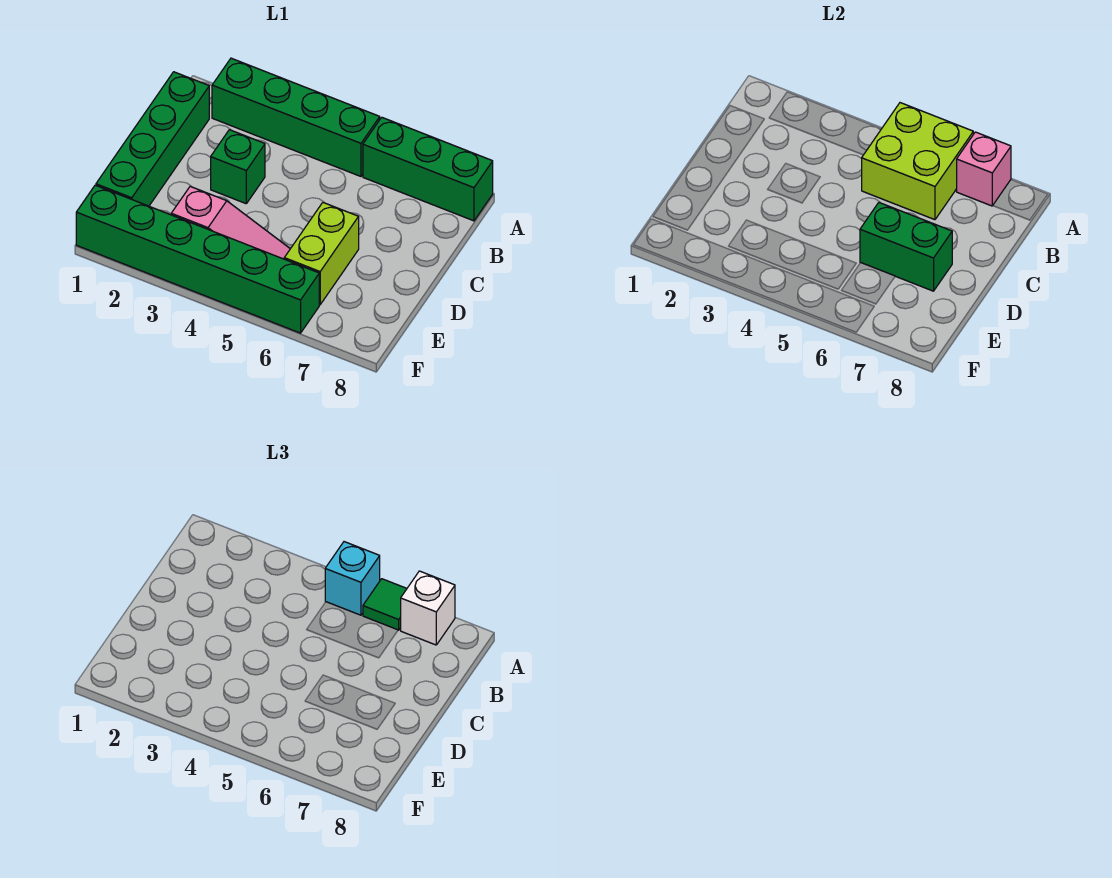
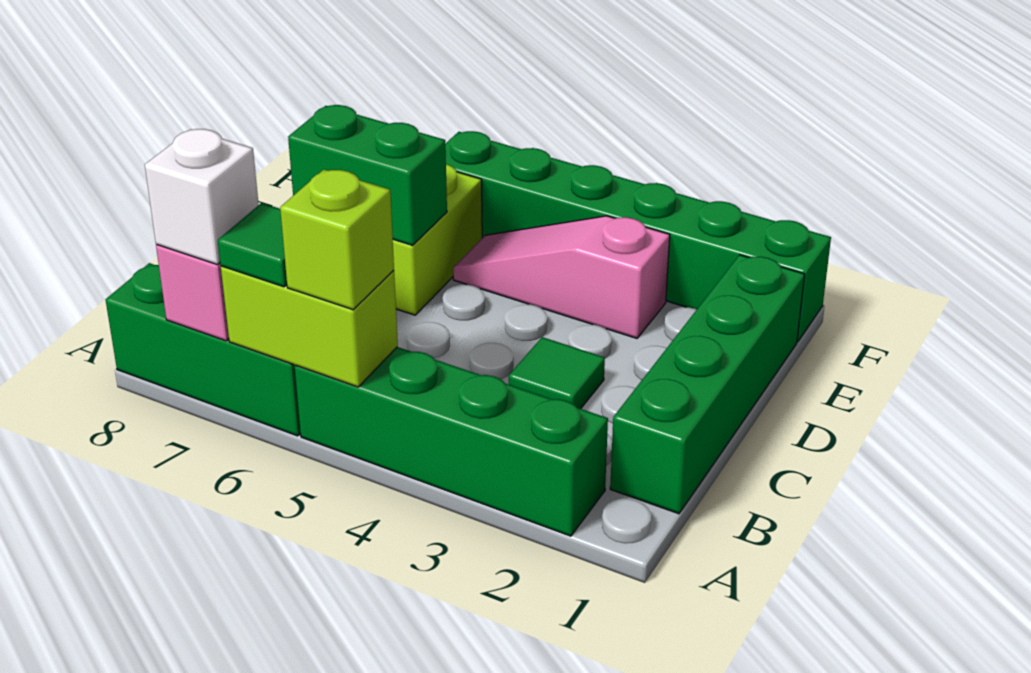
lime 2x2 brick [862,103,973,220] -> lime 1x2 brick [221,266,398,387]
cyan 1x1 brick [325,542,380,615] -> lime 1x1 brick [280,170,394,310]
green 1x1 brick [211,130,265,204] -> green 1x1 tile [509,337,605,409]

